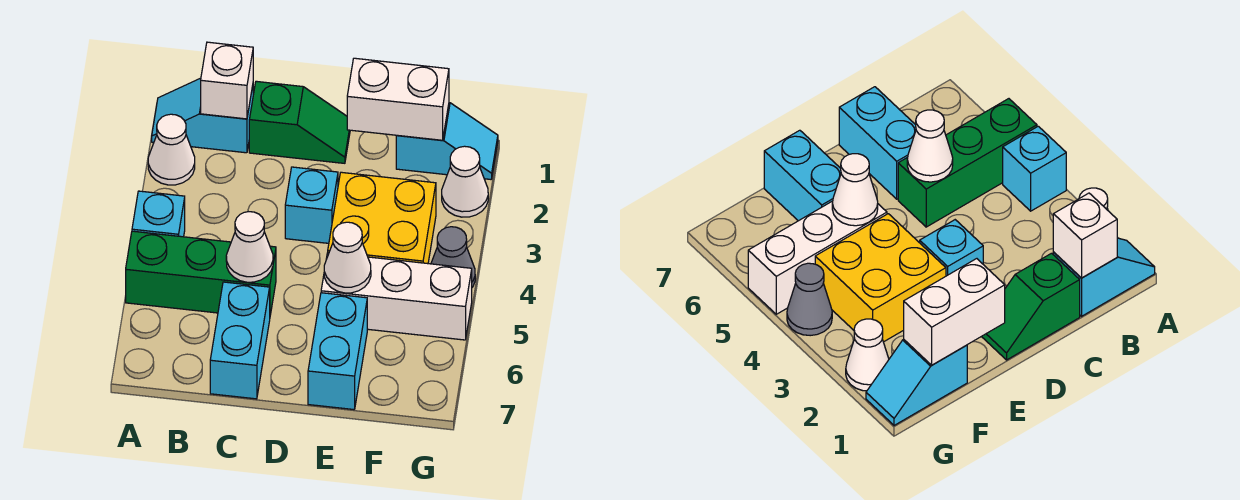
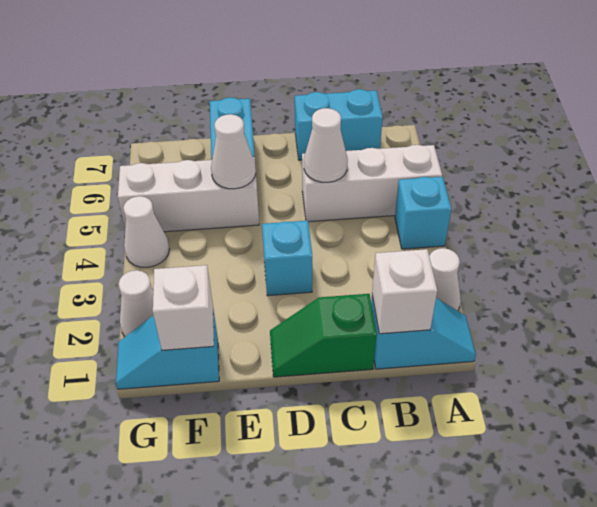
green 1x3 brick [126,231,276,315] -> white 1x3 brick [302,145,442,222]
cyan 1x2 brick [210,282,270,399] -> cyan 1x2 brick turned to [295,89,383,160]
white 1x2 brick [347,58,449,140] -> white 1x1 brick [153,265,214,350]
yellow 2x2 brick [328,172,436,264] -> none
grey 1x1 cone [431,227,475,287] -> white 1x1 cone [123,196,169,267]

